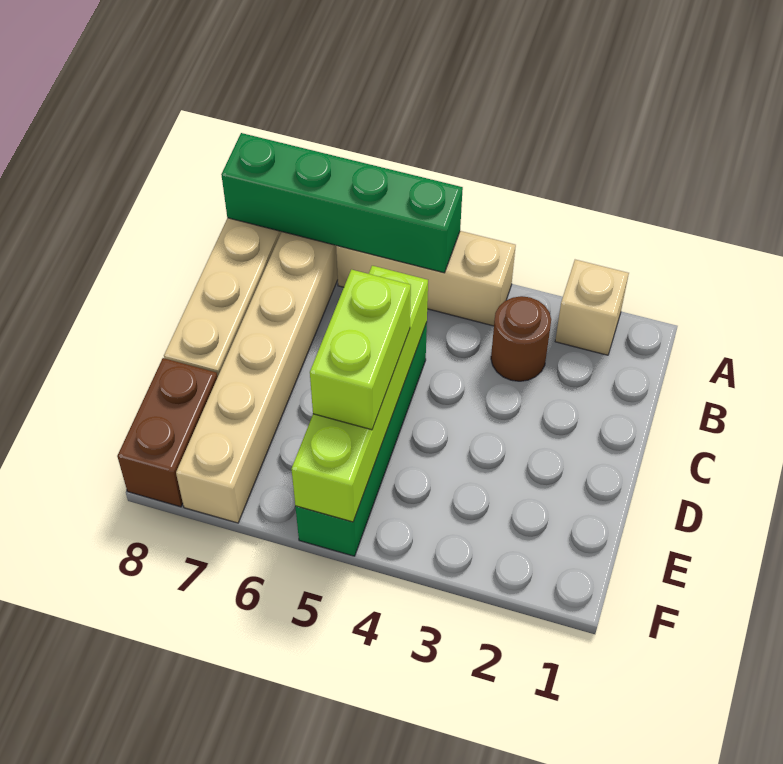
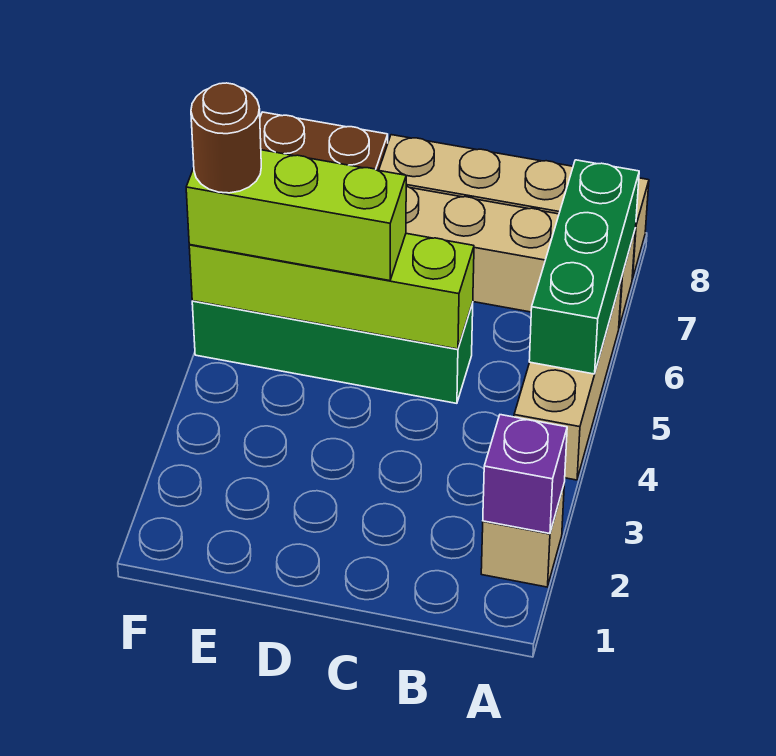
none -> purple 1x1 brick [483,415,567,534]
green 1x4 brick [221,133,463,273] -> green 1x3 brick [529,160,639,374]
brown 1x1 round brick [491,296,551,381] -> brown 1x1 round brick moved to [191,83,261,193]
lime 1x2 brick [310,270,411,430] -> lime 1x3 brick [186,150,406,281]

